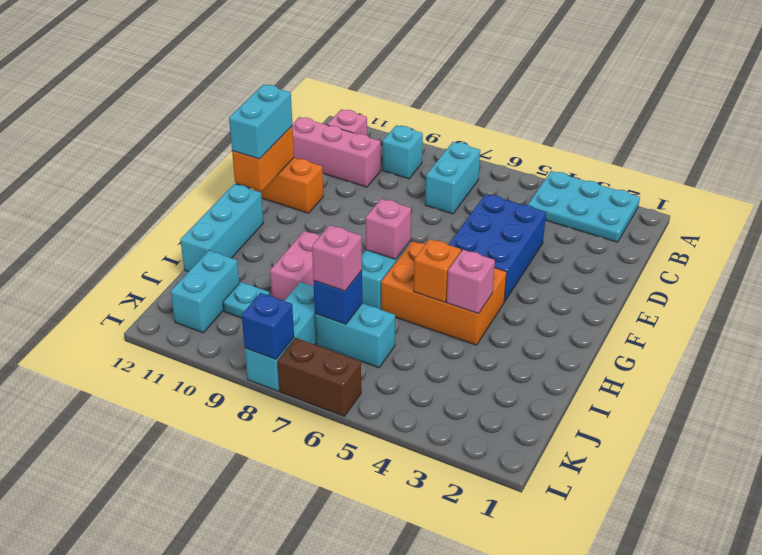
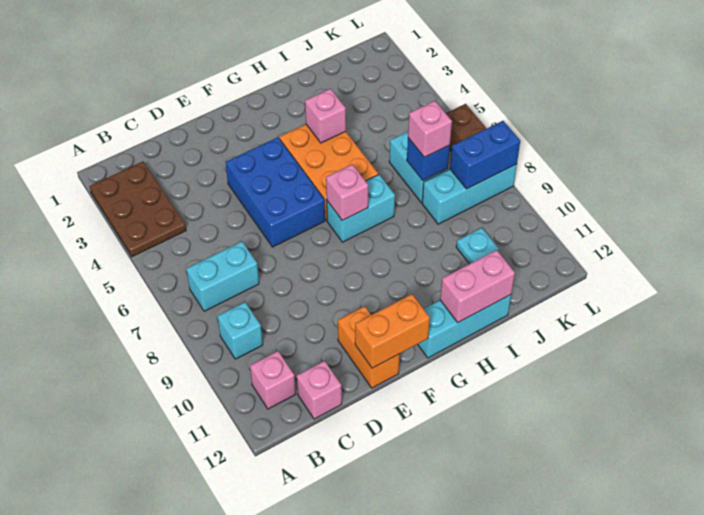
cyan 2x3 plate [528,171,640,242] -> brown 2x3 plate [90,162,186,257]
pink 1x3 brick [292,117,381,187] -> pink 1x1 brick [297,361,342,419]
blue 2x3 brick [449,194,546,301] -> blue 2x3 brick turned to [226,137,325,247]
cyan 1x2 brick [229,85,292,159] -> none
orange 1x1 brick [414,239,461,302] -> none
pink 1x2 brick [270,231,320,301] -> pink 1x2 brick moved to [440,250,515,322]
cyan 1x2 brick [171,251,239,333] -> none
blue 1x1 brick [242,293,294,359] -> blue 1x2 brick [450,121,520,189]

